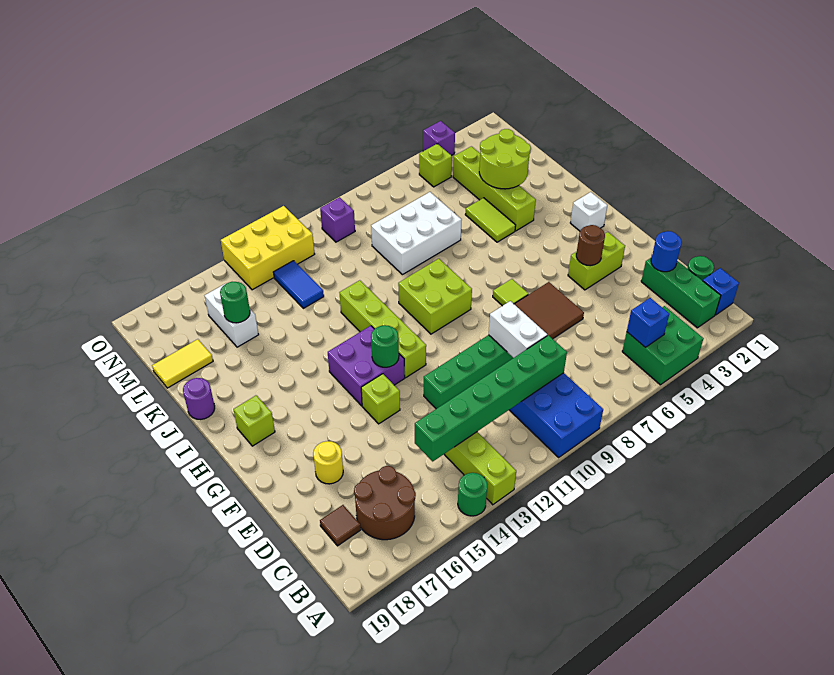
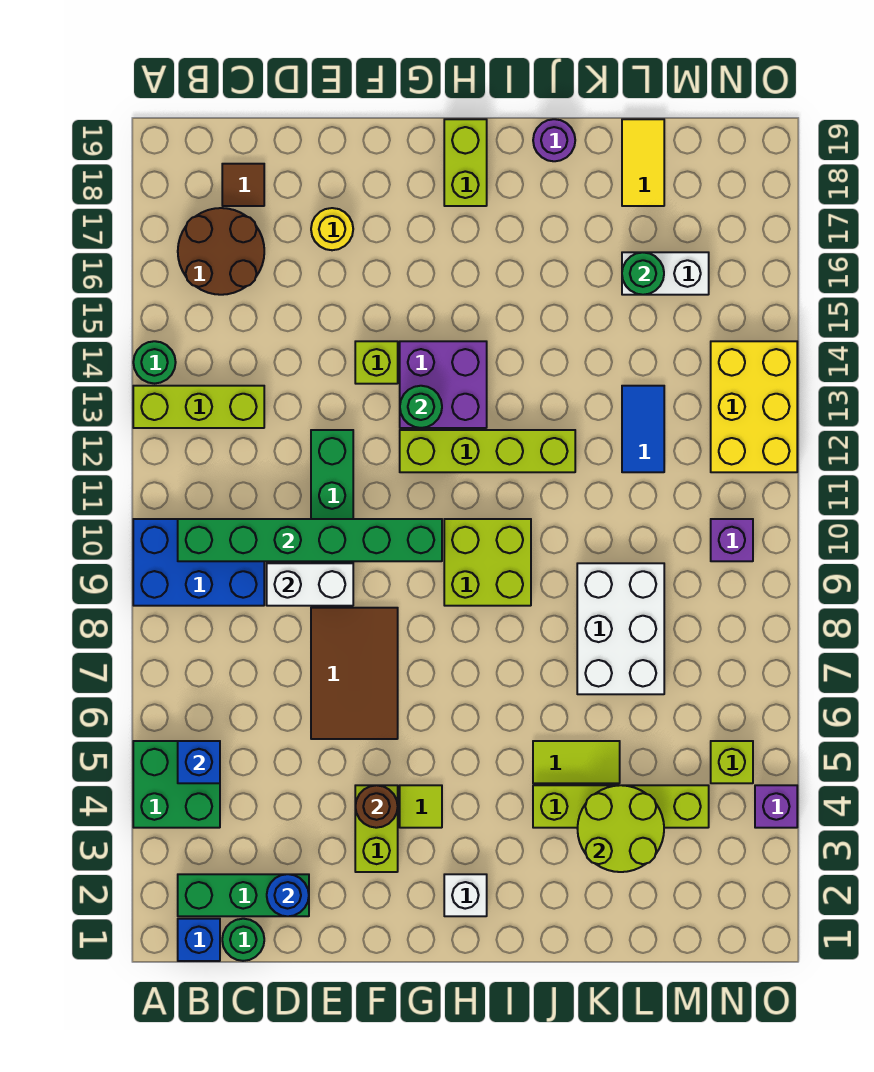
green 1x6 brick [415,335,567,461] -> green 1x6 brick turned to [178,519,442,561]
lime 1x1 tile [493,279,528,306] -> lime 1x1 tile moved to [400,785,442,828]
lime 1x1 brick [233,395,275,446] -> lime 1x2 brick [444,119,487,206]
blue 1x2 tile [273,261,324,308] -> blue 1x2 tile turned to [622,386,664,472]

